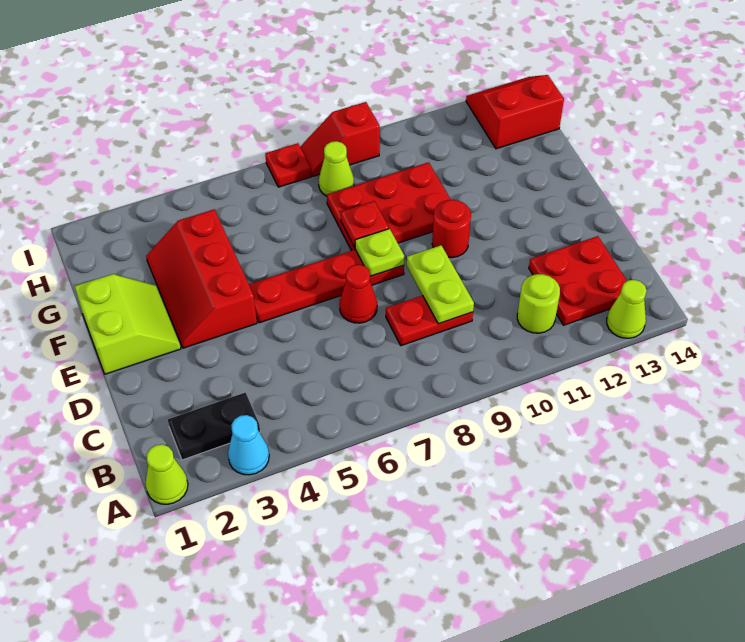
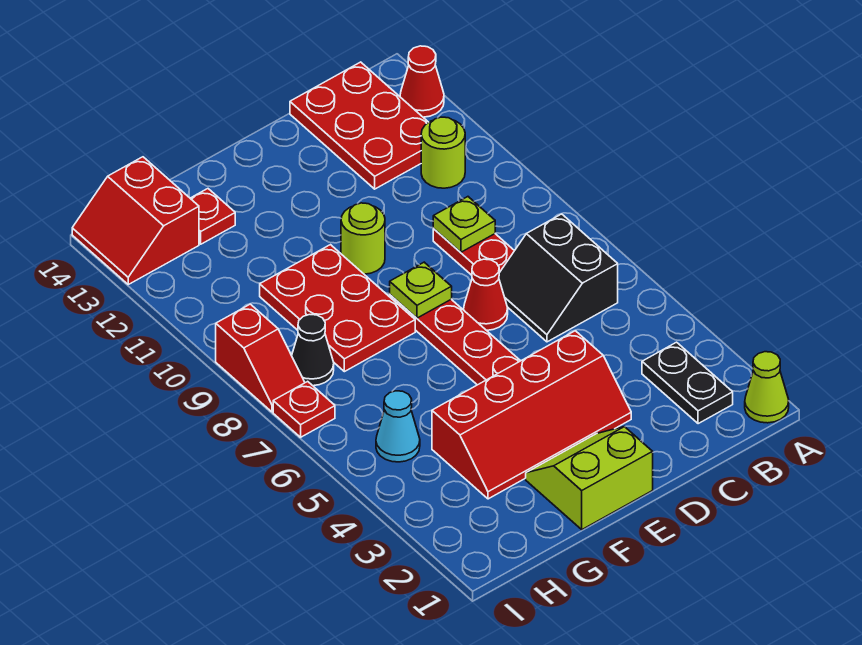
cyan 1x1 cone [228,415,269,475] -> cyan 1x1 cone moved to [376,391,420,462]
lime 1x1 cone [607,280,647,338] -> red 1x1 cone [400,46,444,117]
none -> black 2x2 slope [499,214,618,342]
red 2x2 plate [529,236,627,325] -> red 2x3 plate [290,62,428,189]
lime 1x2 plate [407,245,474,324] -> lime 1x1 plate [433,197,495,252]
red 2x3 slope [146,209,257,348] -> red 2x4 slope [432,331,631,499]
red 1x1 round brick [432,200,471,258] -> lime 1x1 round brick [341,203,385,274]
red 1x1 plate [341,201,389,247] -> red 1x1 plate moved to [190,189,235,244]
lime 1x1 cone [319,141,354,196] -> black 1x1 cone [292,315,334,386]

